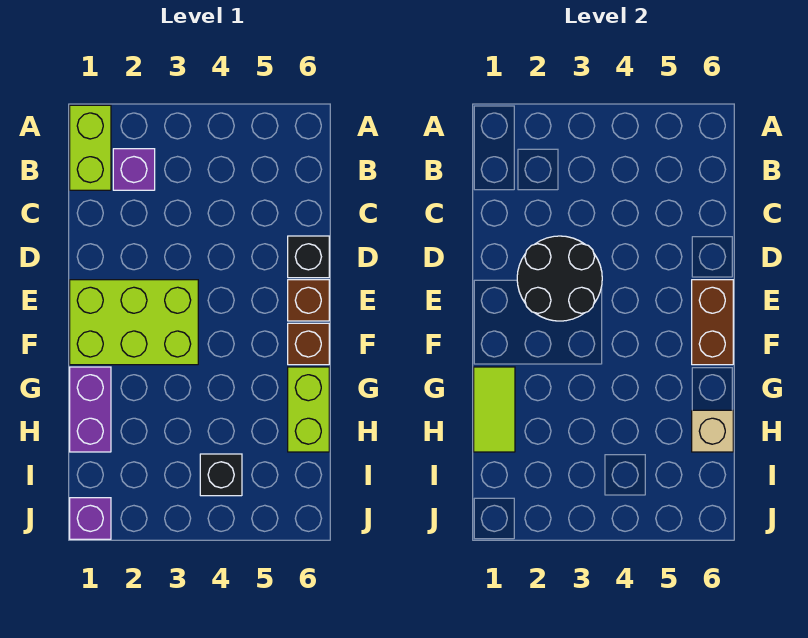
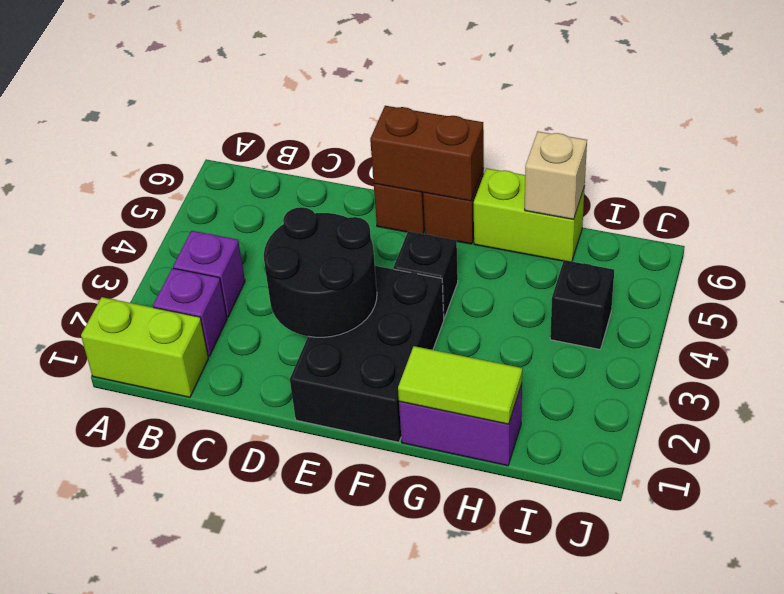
black 1x1 brick [288,236,329,278] -> black 1x1 brick moved to [393,231,458,318]
lime 2x3 brick [70,280,198,365] -> black 2x3 brick [290,266,444,442]
purple 1x1 brick [70,498,111,539] -> purple 1x1 brick moved to [173,231,245,317]

